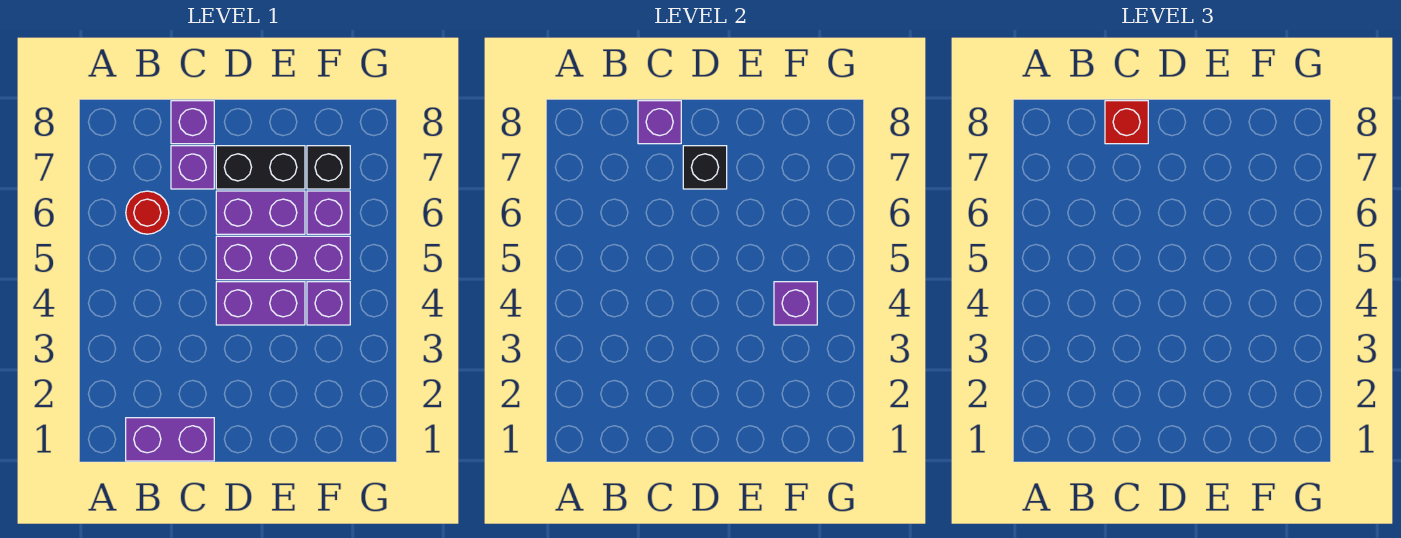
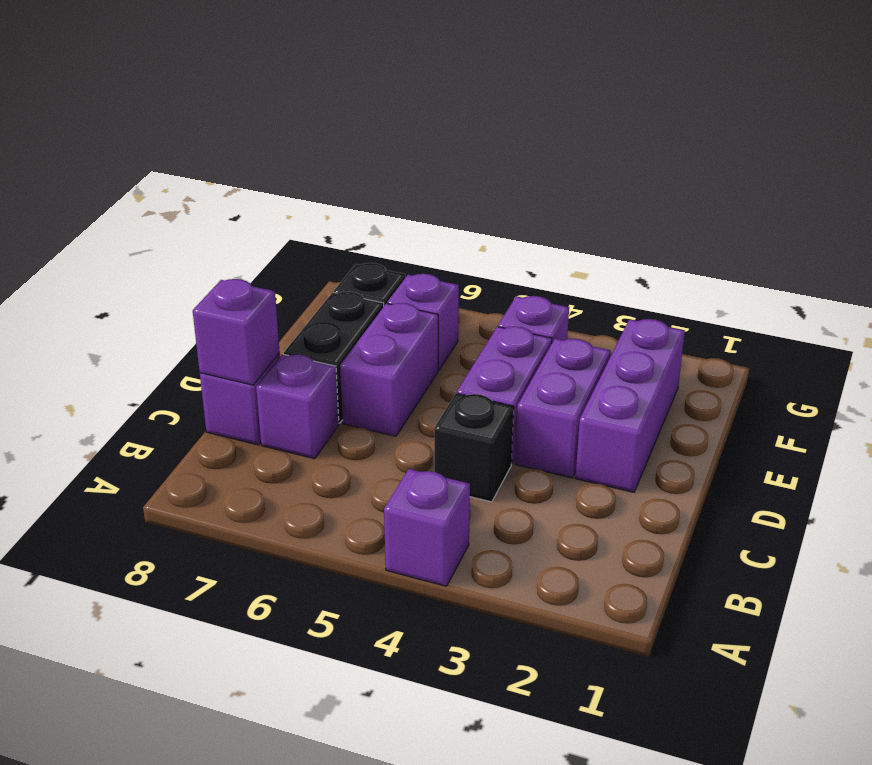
purple 1x2 brick [126,418,214,461] -> purple 1x2 brick moved to [515,339,611,478]
red 1x1 round brick [126,191,169,234] -> none
red 1x1 brick [1105,101,1148,144] -> none
purple 1x3 brick [216,236,350,280] -> purple 1x3 brick moved to [576,319,685,492]
black 1x1 brick [683,146,727,189] -> black 1x1 brick moved to [434,393,514,502]
purple 1x1 brick [774,282,817,325] -> purple 1x1 brick moved to [384,469,470,586]

